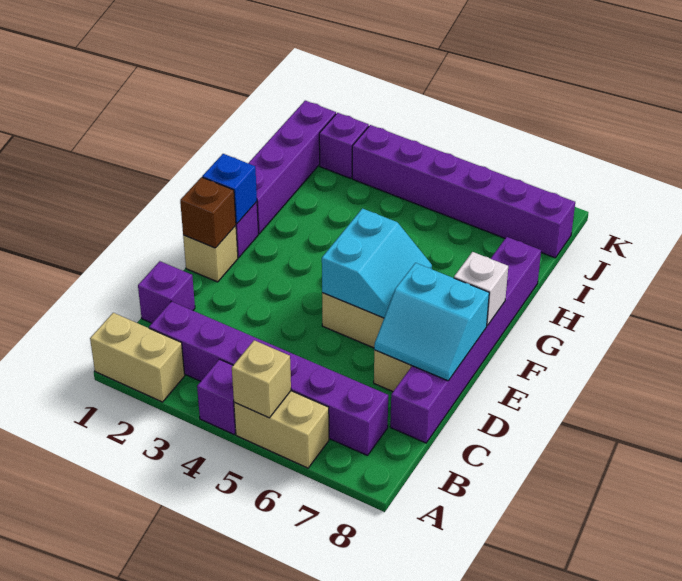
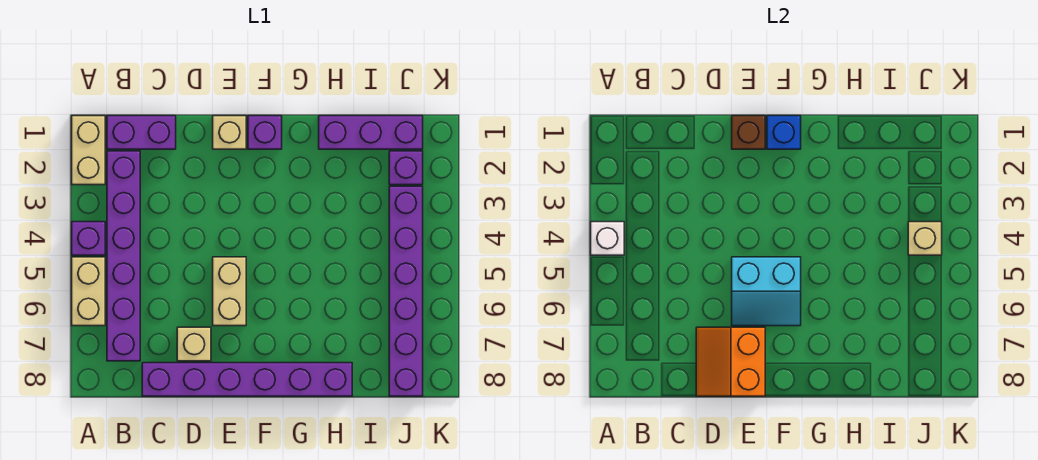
tan 1x1 brick [232,340,291,418] -> tan 1x1 brick moved to [908,222,942,255]
purple 1x1 brick [138,261,195,323] -> purple 1x2 brick [107,116,176,149]
cyan 2x2 slope [374,263,489,381] -> orange 2x2 slope [696,327,765,396]
white 1x1 brick [454,252,508,326] -> white 1x1 brick moved to [591,222,624,255]
purple 1x4 brick [248,101,336,234] -> purple 1x3 brick [319,116,423,149]

